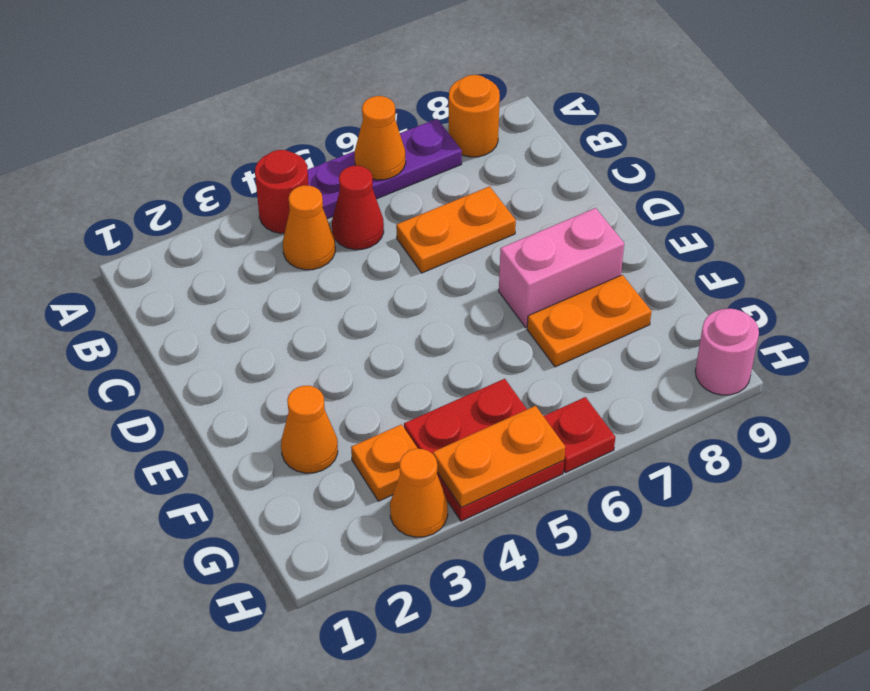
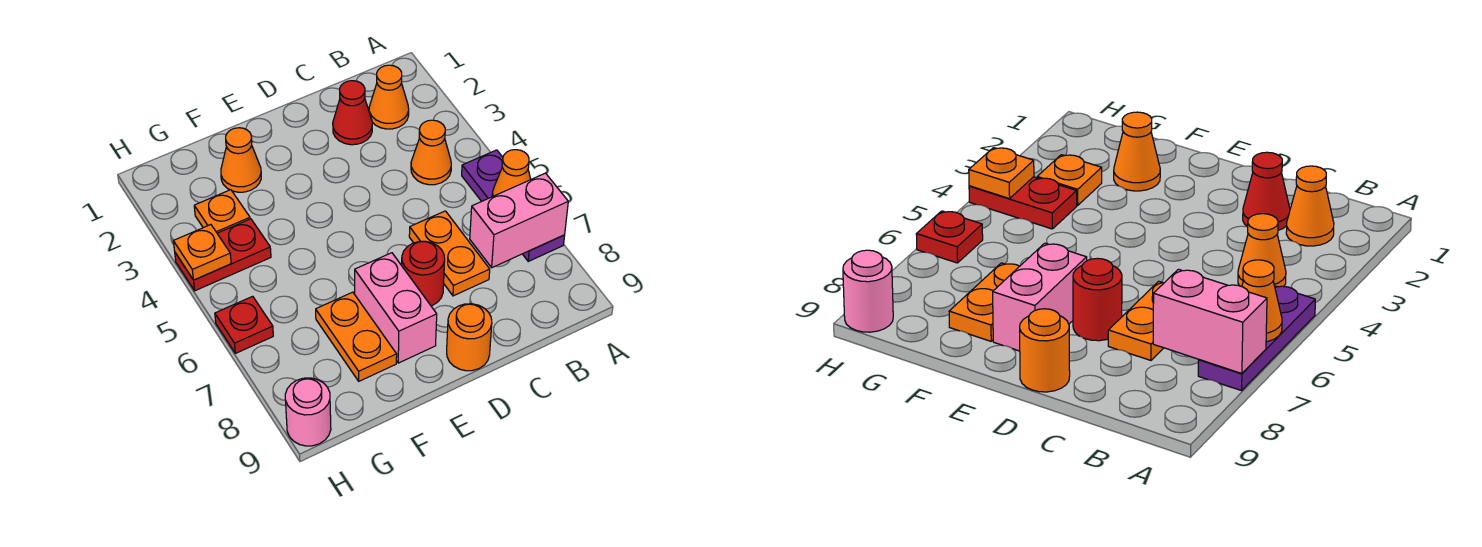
red 1x1 round brick [255,150,309,233] -> red 1x1 round brick moved to [402,241,445,306]
none -> pink 1x2 brick [470,173,568,268]
orange 1x1 round brick [449,75,500,157] -> orange 1x1 round brick moved to [447,304,492,371]
red 1x1 cone [332,166,384,250] -> red 1x1 cone moved to [333,81,372,145]
red 2x2 plate [404,379,564,521] -> red 1x2 plate [175,219,271,291]
orange 1x1 cone [390,449,448,537] -> orange 1x1 cone moved to [369,65,409,129]
orange 1x2 plate [433,406,565,508] -> orange 1x1 plate [173,225,231,280]

